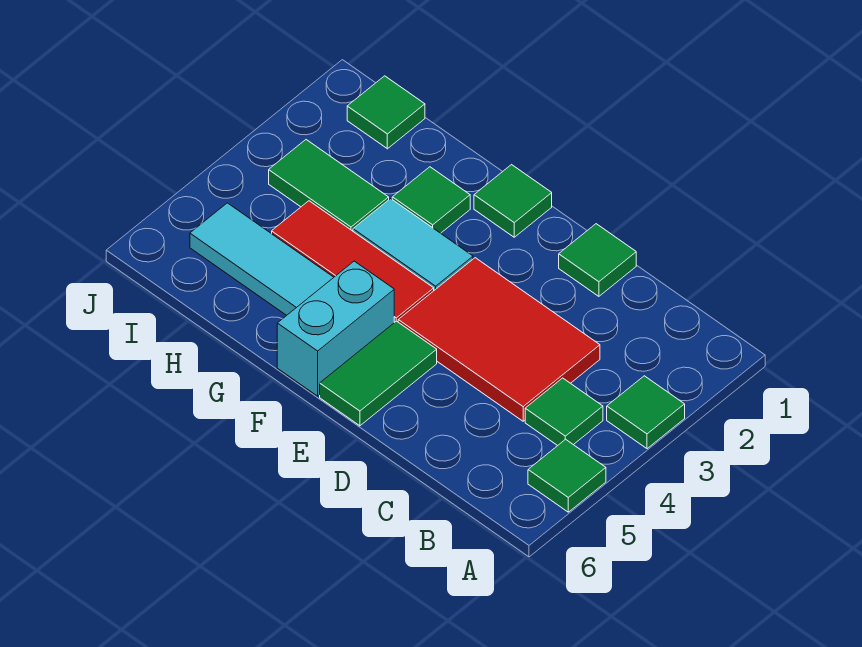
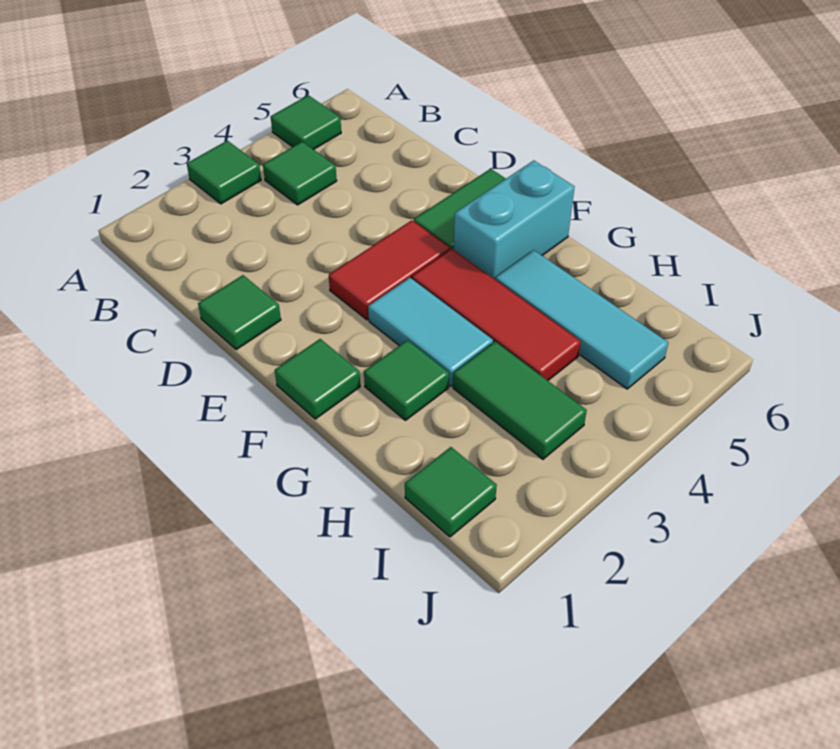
red 2x3 tile [398,258,600,421] -> red 1x2 tile [329,220,450,320]

